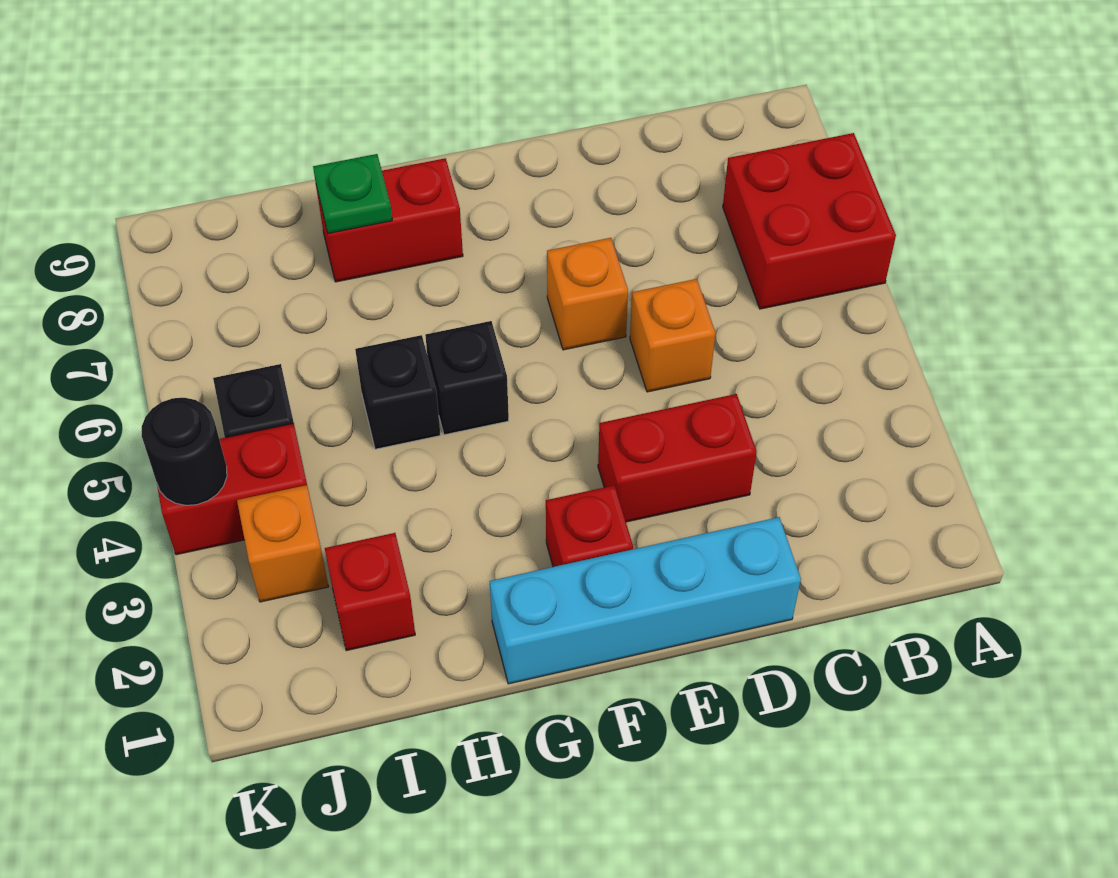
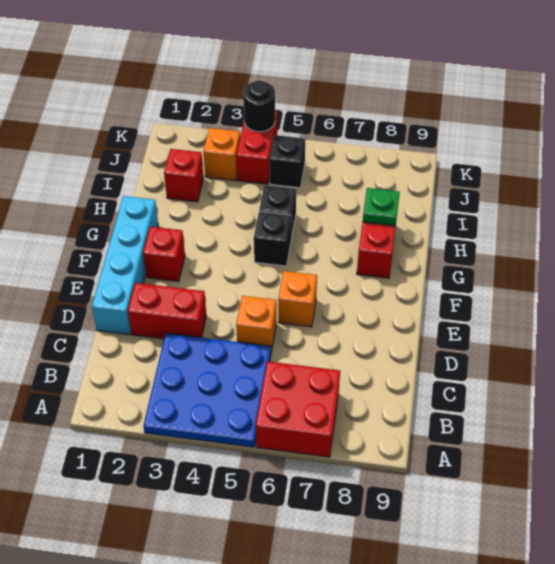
none -> blue 3x3 plate [143,333,271,447]
red 1x2 brick [598,394,757,522] -> red 1x2 brick turned to [128,283,206,339]

